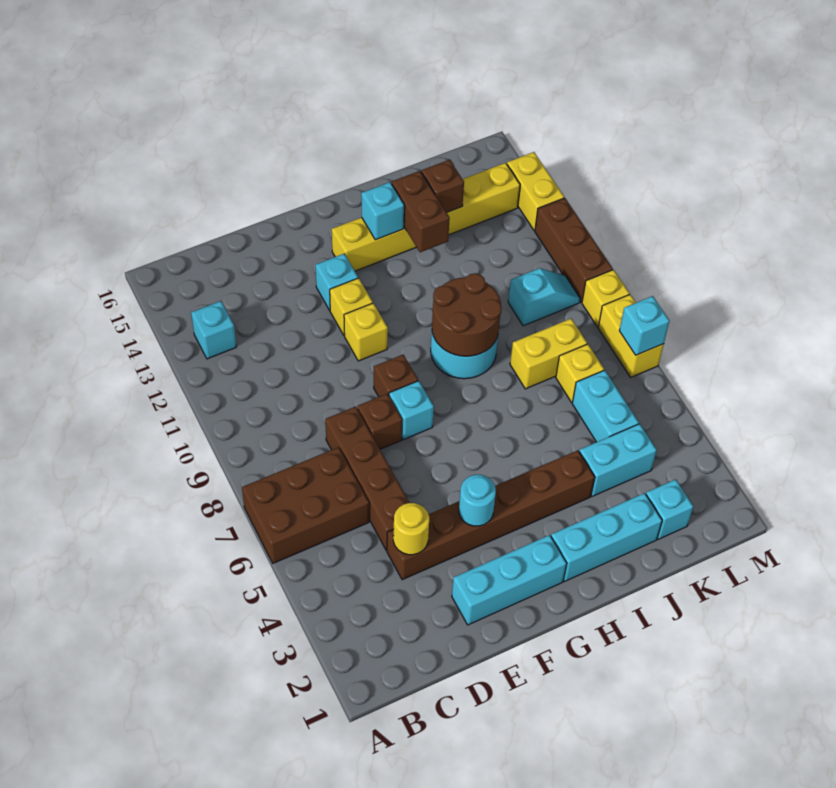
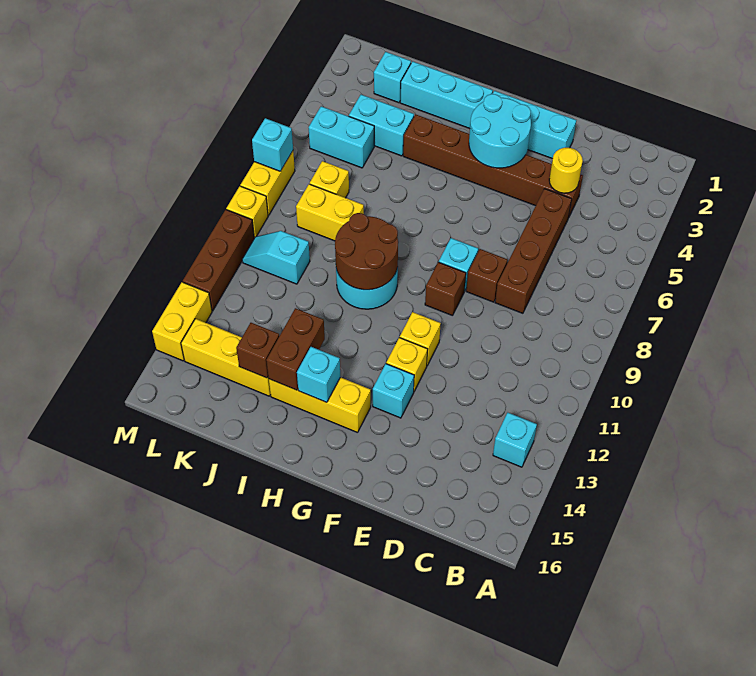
brown 2x3 brick [242,447,369,563] -> none
cyan 1x1 round brick [459,475,496,526] -> cyan 2x2 round brick [469,94,531,168]
cyan 1x2 brick [572,370,639,442] -> cyan 1x2 brick turned to [309,106,374,168]

